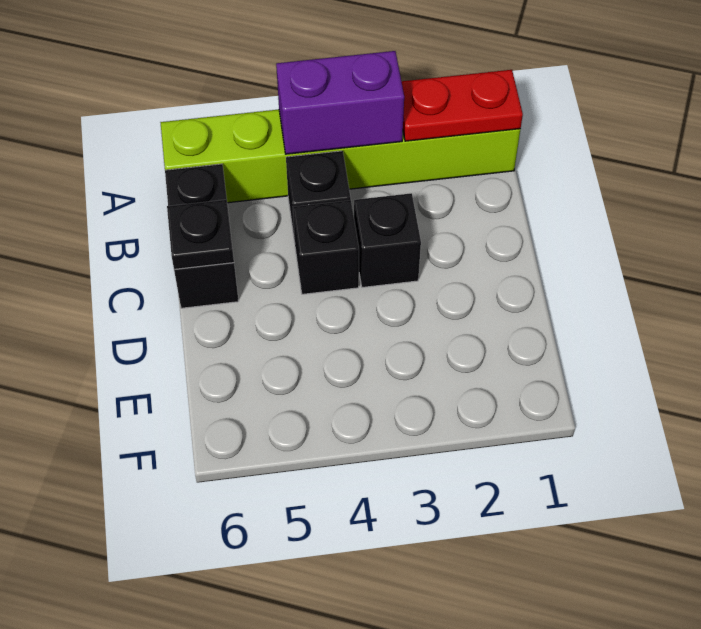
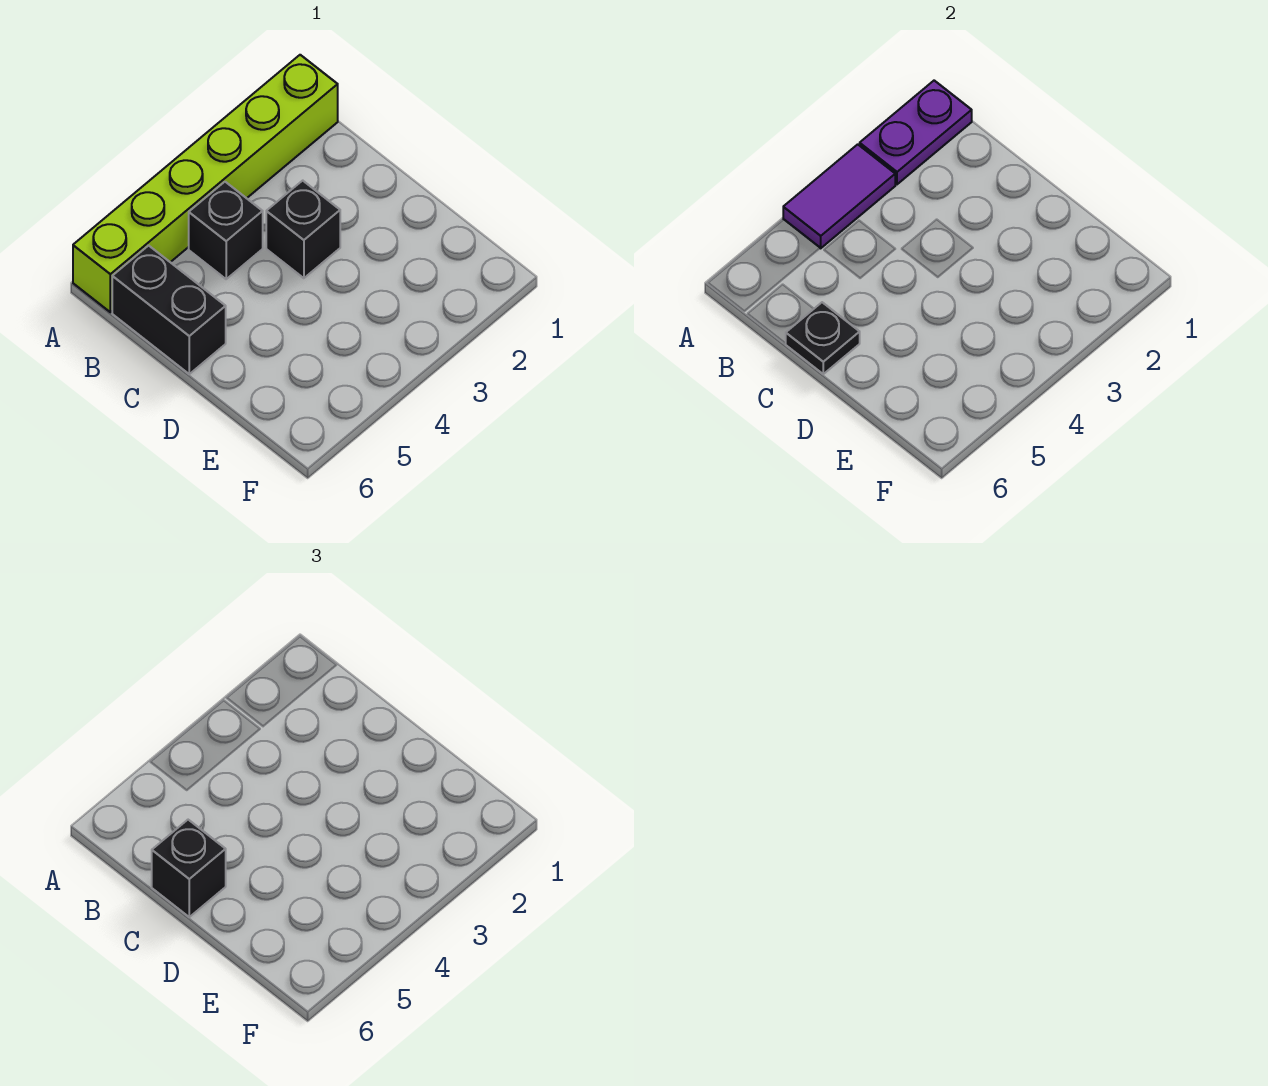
red 1x2 plate [401,70,523,141] -> purple 1x2 plate [860,81,972,184]
purple 1x2 brick [276,51,404,154] -> purple 1x2 tile [783,144,895,248]
black 1x1 brick [293,200,359,294] -> black 1x1 brick moved to [152,820,226,917]

